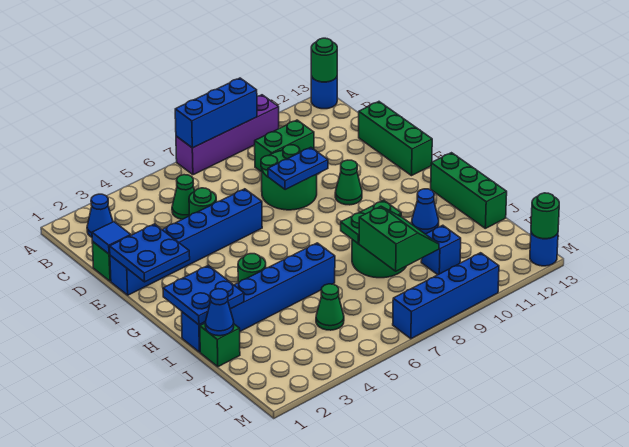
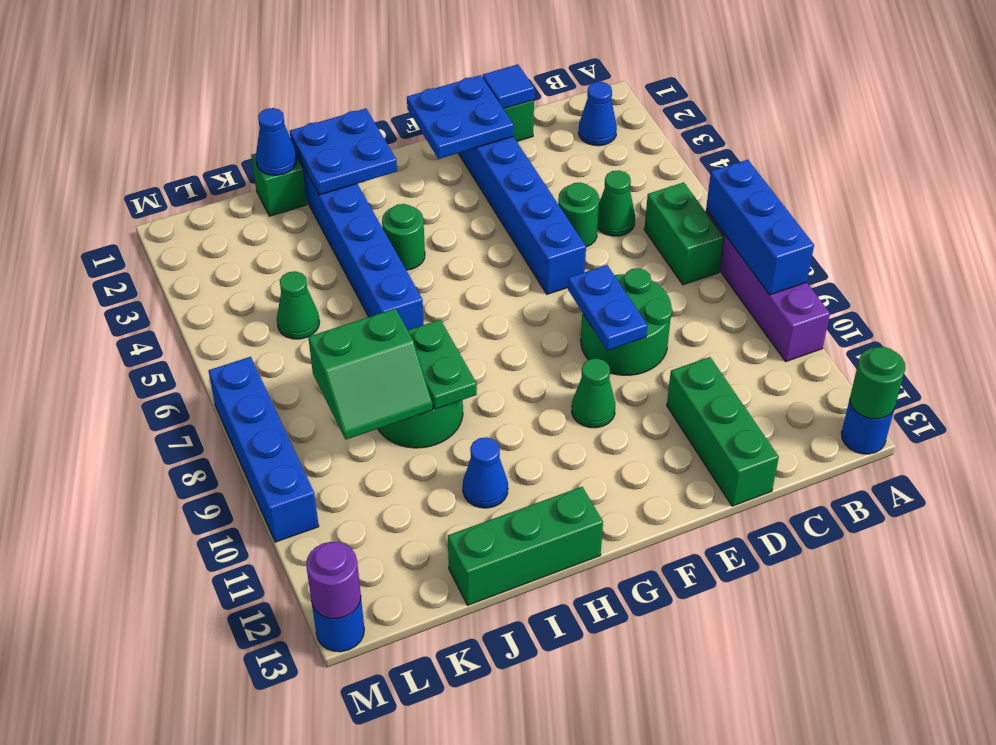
green 1x2 brick [255,120,314,172] -> green 1x2 brick moved to [644,182,724,285]
green 1x3 brick [359,102,432,176] -> green 1x3 brick turned to [667,357,779,506]
blue 1x1 brick [421,225,461,275] -> none
green 1x1 round brick [531,193,559,239] -> purple 1x1 round brick [306,542,361,619]

